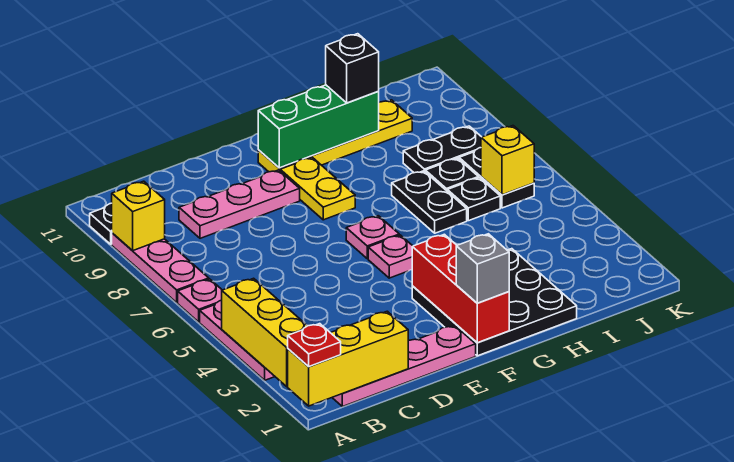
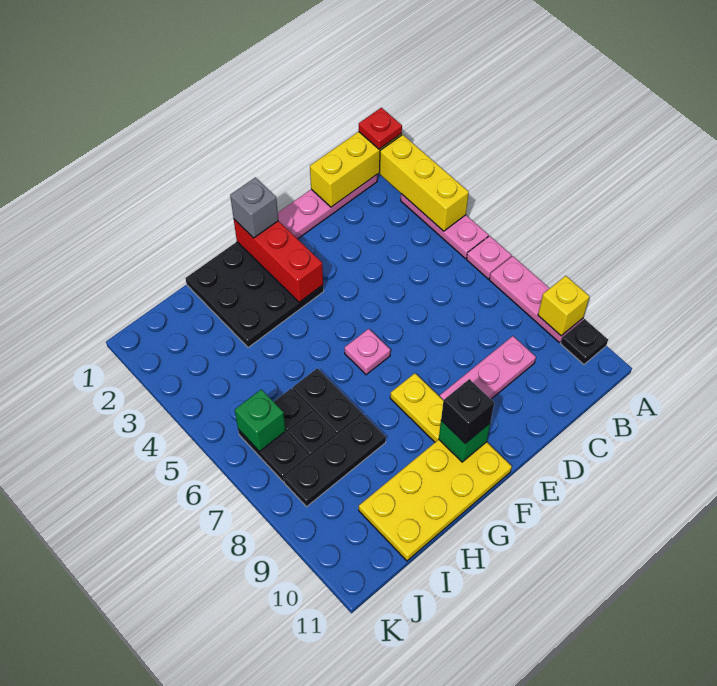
pink 1x1 plate [368,235,413,278] -> none
yellow 1x4 plate [258,100,412,172] -> yellow 2x4 plate [359,440,512,561]
green 1x3 brick [258,85,379,168] -> green 1x1 brick [439,421,490,462]
black 1x1 brick [326,34,379,103] -> black 1x1 brick moved to [441,379,494,444]
black 1x2 plate [403,126,481,173] -> black 1x3 plate [284,414,386,507]
yellow 1x1 brick [481,126,534,195] -> green 1x1 brick [235,389,286,452]

